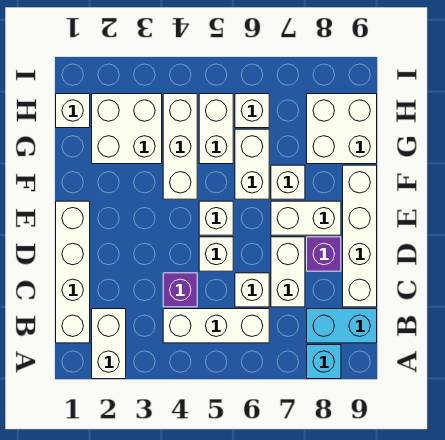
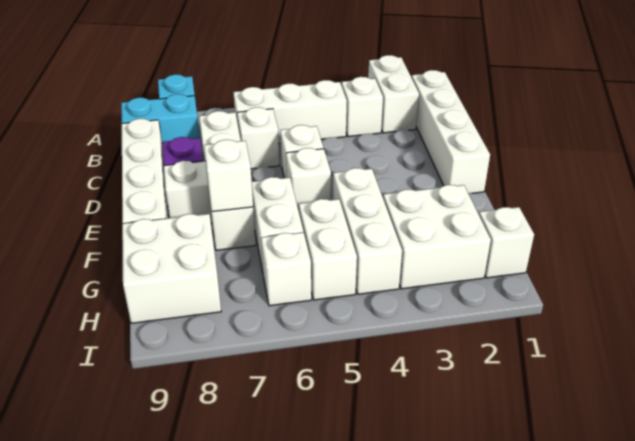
none -> white 1x1 brick [342,77,383,136]
purple 1x1 brick [163,273,197,307] -> none
none -> white 1x1 brick [204,140,253,212]

